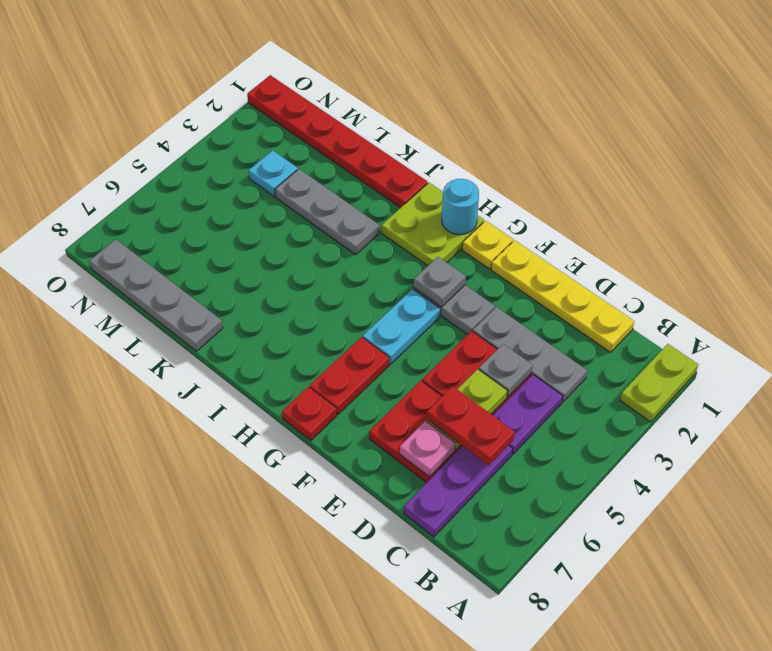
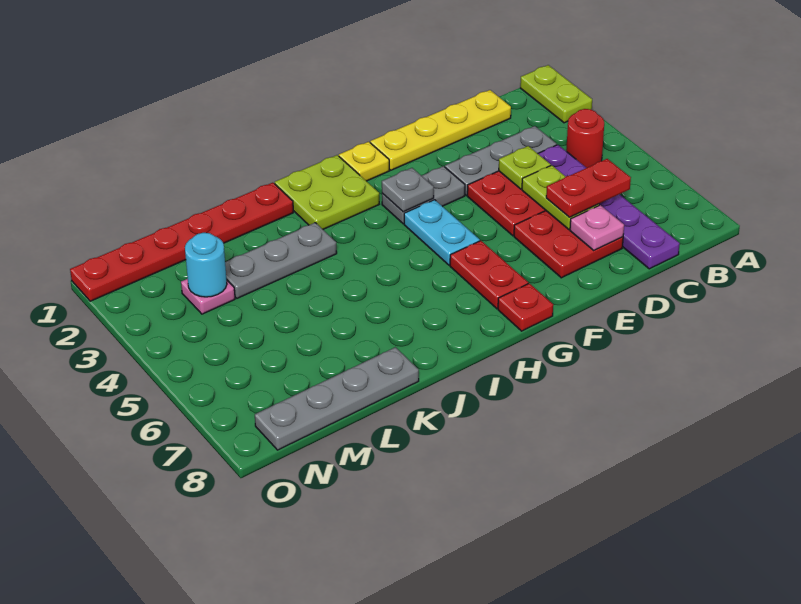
none -> red 1x1 round brick [566,109,604,168]
grey 1x1 plate [479,344,533,397] -> lime 1x1 plate [499,146,551,189]
cyan 1x1 round brick [442,179,479,235] -> cyan 1x1 round brick moved to [185,233,227,297]
cyan 1x1 plate [249,150,298,197] -> pink 1x1 plate [181,279,235,314]

